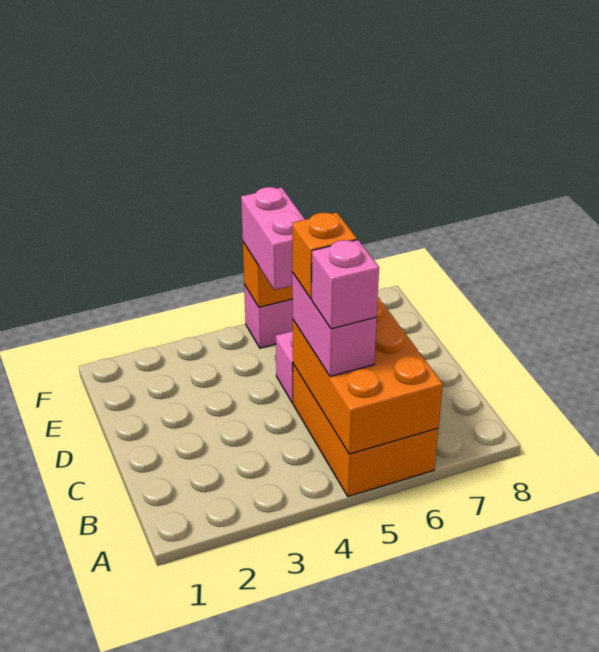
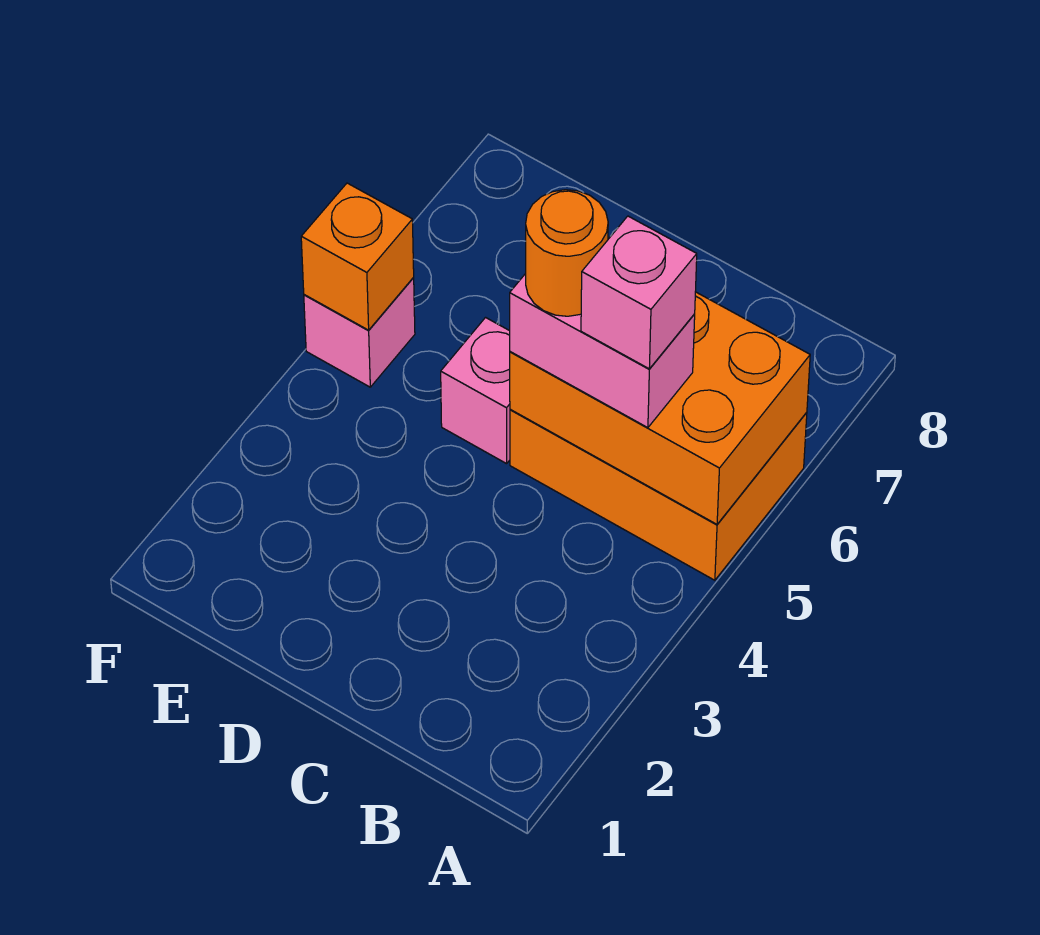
orange 1x1 brick [292,213,357,299] -> orange 1x1 round brick [526,190,608,316]
pink 1x2 brick [241,187,305,290] -> none

